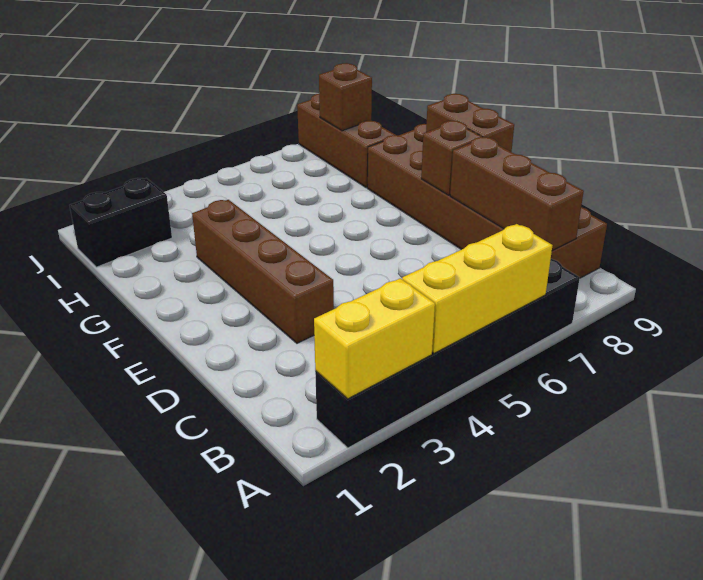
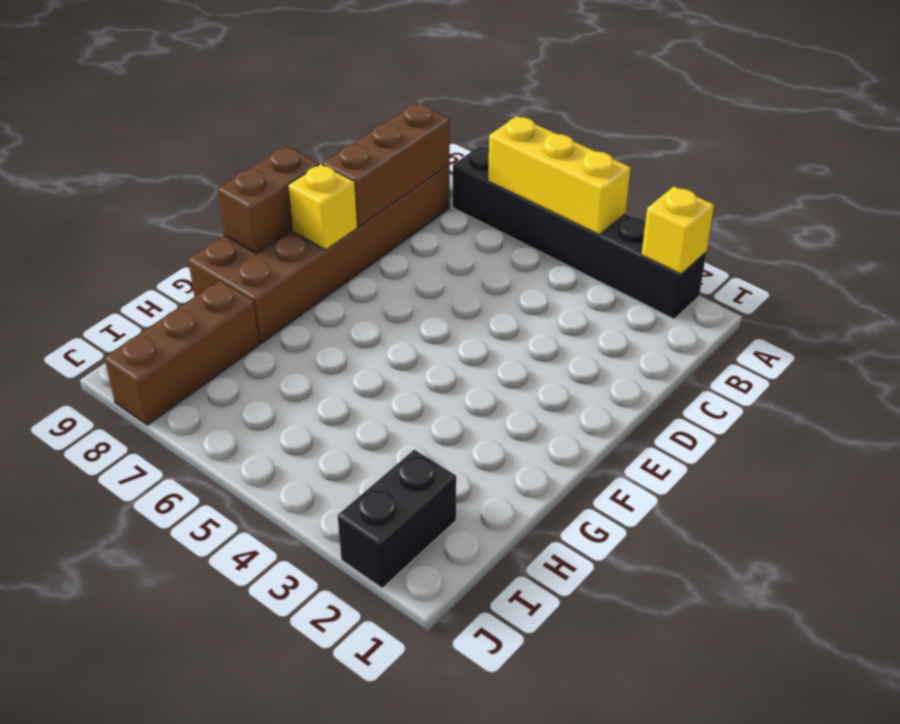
yellow 1x2 brick [314,278,435,399] -> yellow 1x1 brick [642,186,714,274]
brown 1x4 brick [192,200,334,343] -> none
brown 1x1 brick [421,121,482,195] -> yellow 1x1 brick [288,164,357,250]
black 1x2 brick [70,178,172,267] -> black 1x2 brick turned to [338,450,456,588]
brown 1x1 brick [319,63,372,131] -> none

